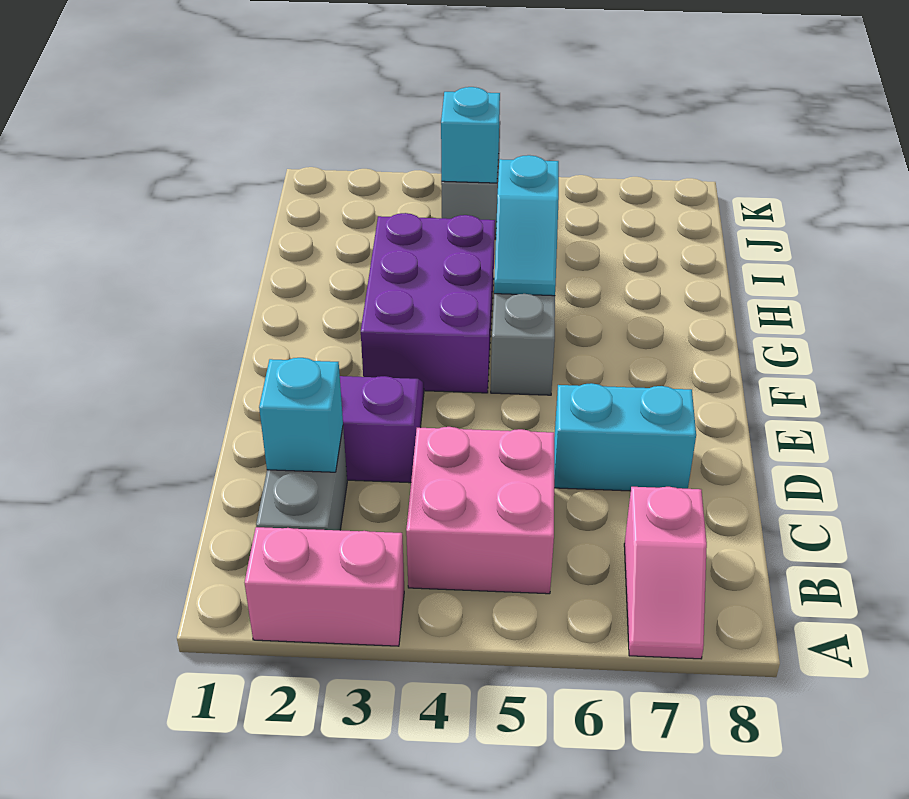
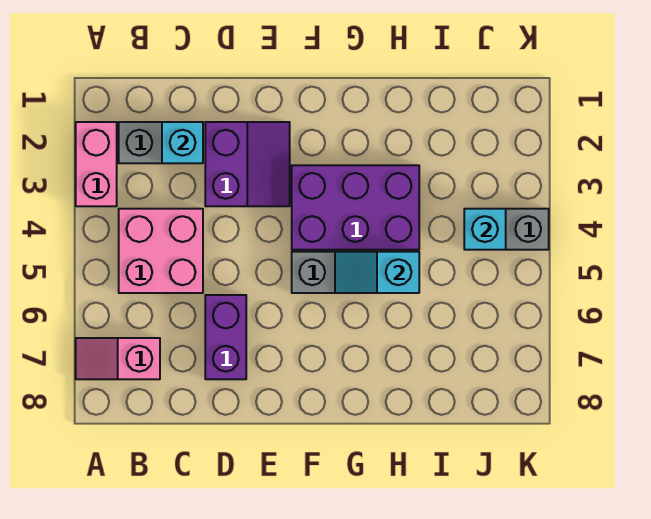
cyan 1x2 brick [554,383,696,491] -> purple 1x2 brick [205,295,246,379]

